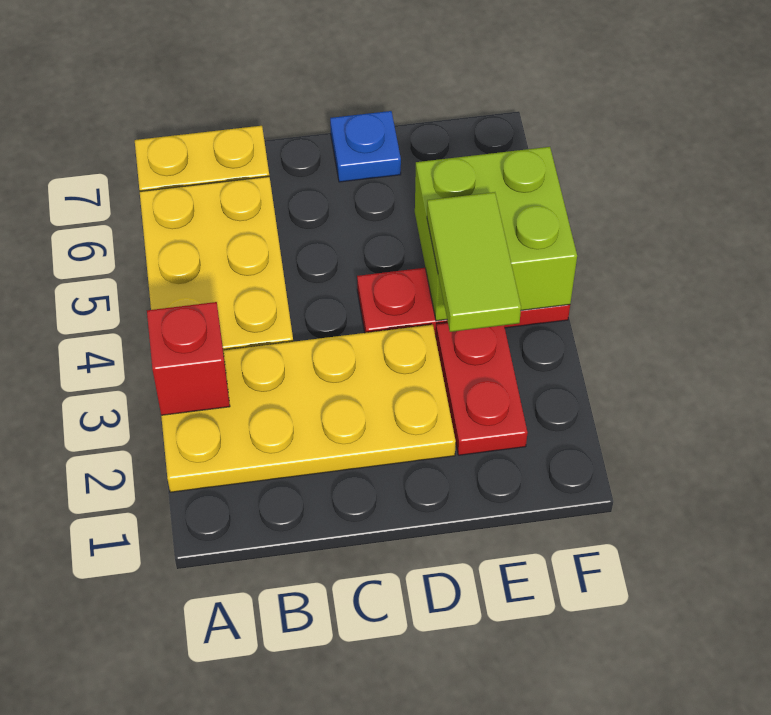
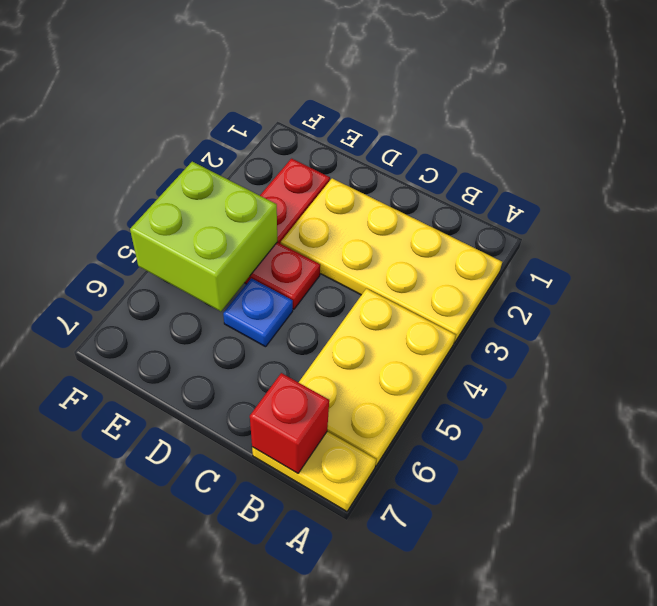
red 1x1 brick [147,302,230,415] -> red 1x1 brick moved to [250,373,329,473]
blue 1x1 plate [330,111,401,182] -> blue 1x1 plate moved to [223,278,293,347]
lime 1x2 tile [427,192,521,332] -> none

